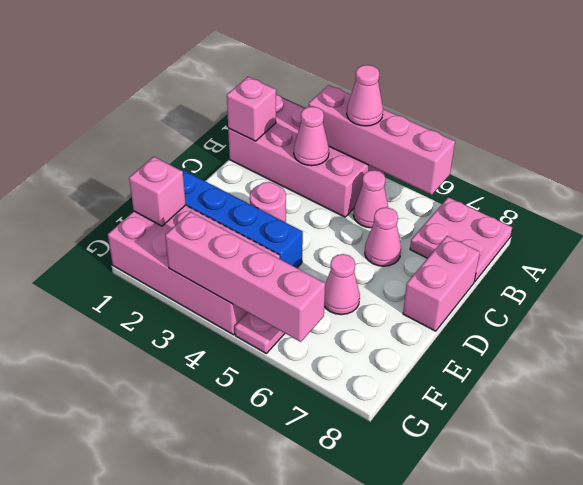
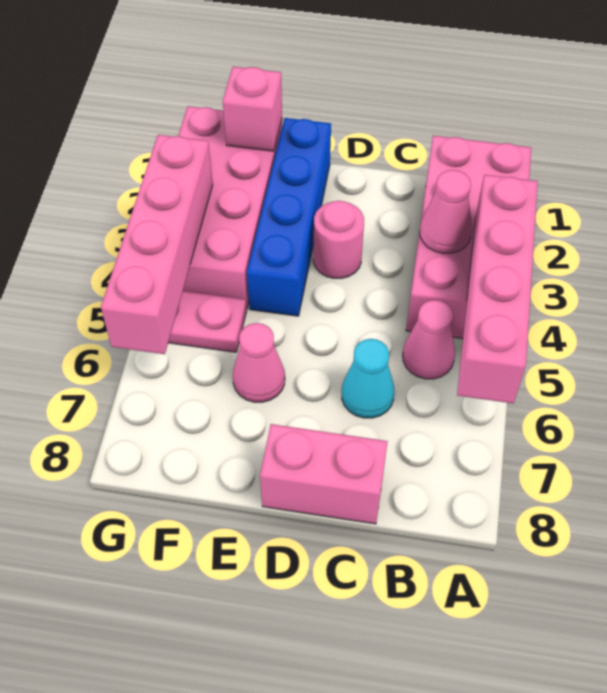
pink 1x1 cone [347,65,383,126] -> none
pink 2x2 plate [410,197,512,282] -> none
pink 1x1 brick [227,77,276,141] -> none
pink 1x1 cone [365,207,401,266] -> cyan 1x1 cone [342,339,394,418]

